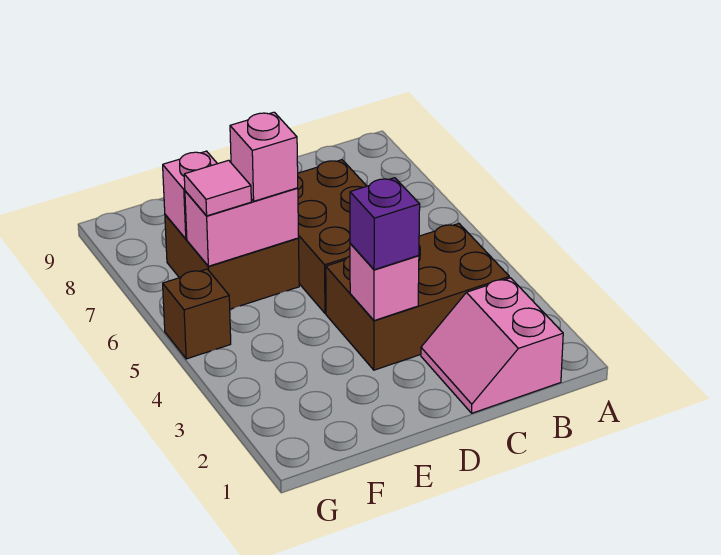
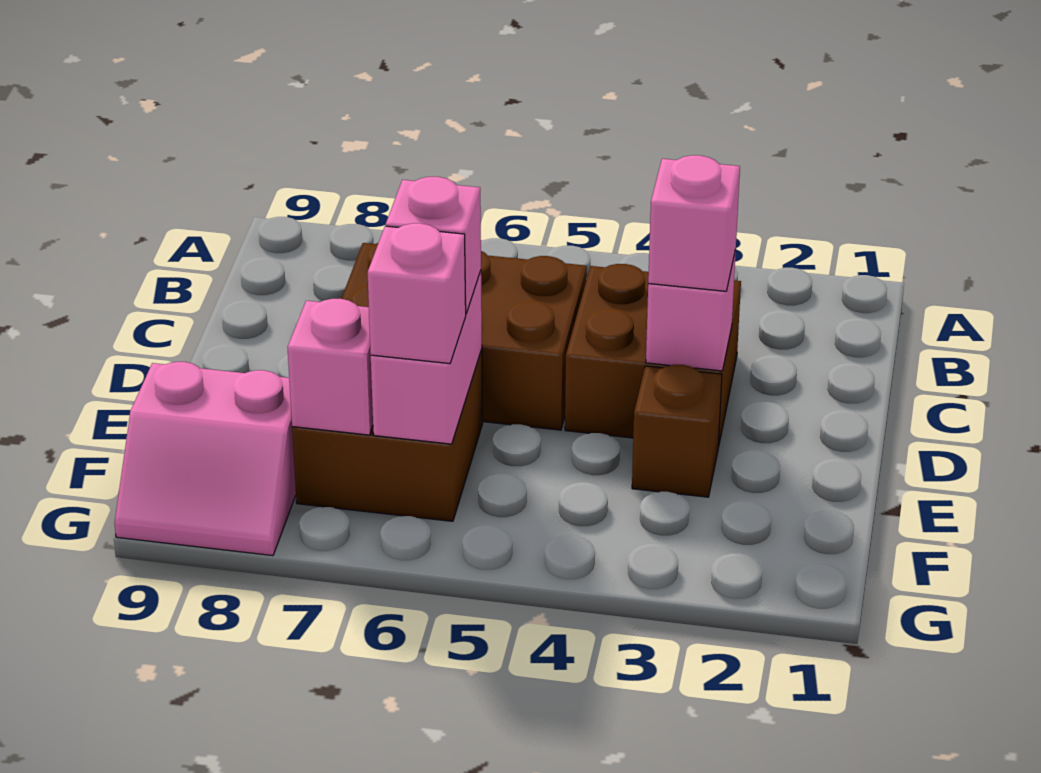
pink 2x2 slope [421,278,563,413] -> pink 2x2 slope moved to [115,362,296,556]
brown 2x3 brick [326,224,509,370] -> brown 2x2 brick [565,264,741,447]
purple 1x1 brick [350,178,420,270] -> pink 1x1 brick [648,155,740,291]
pink 1x1 tile [184,160,251,216] -> pink 1x1 brick [368,223,466,364]
brown 1x1 brick [163,269,231,359] -> brown 1x1 brick moved to [632,365,722,497]

